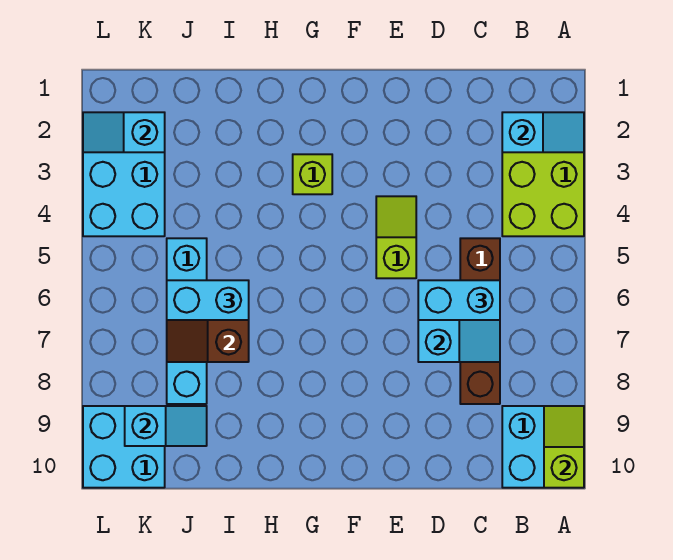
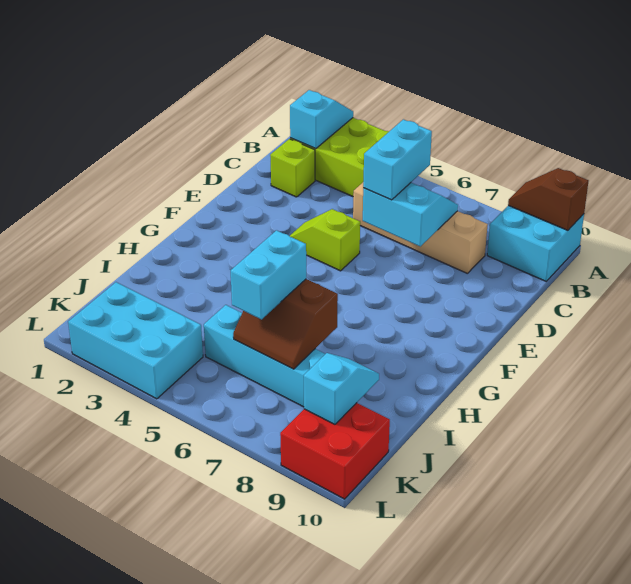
lime 1x2 slope [544,406,584,488] -> brown 1x2 slope [508,168,588,230]
brown 1x4 brick [460,238,500,404] -> tan 1x4 brick [353,183,488,273]
lime 1x1 brick [293,154,332,194] -> lime 1x1 brick moved to [270,139,315,197]
cyan 1x2 slope [83,112,165,152] -> none
cyan 2x2 brick [83,406,165,488] -> red 2x2 brick [280,403,390,499]

